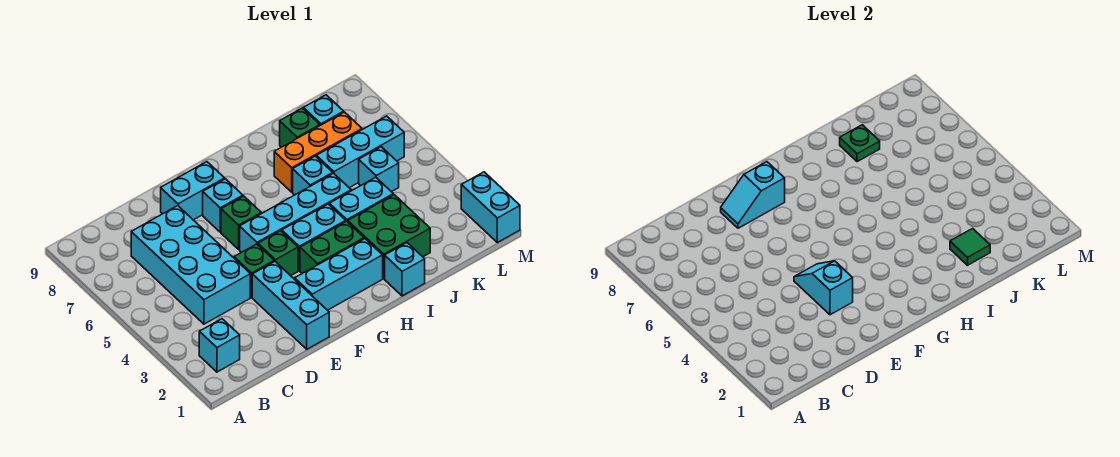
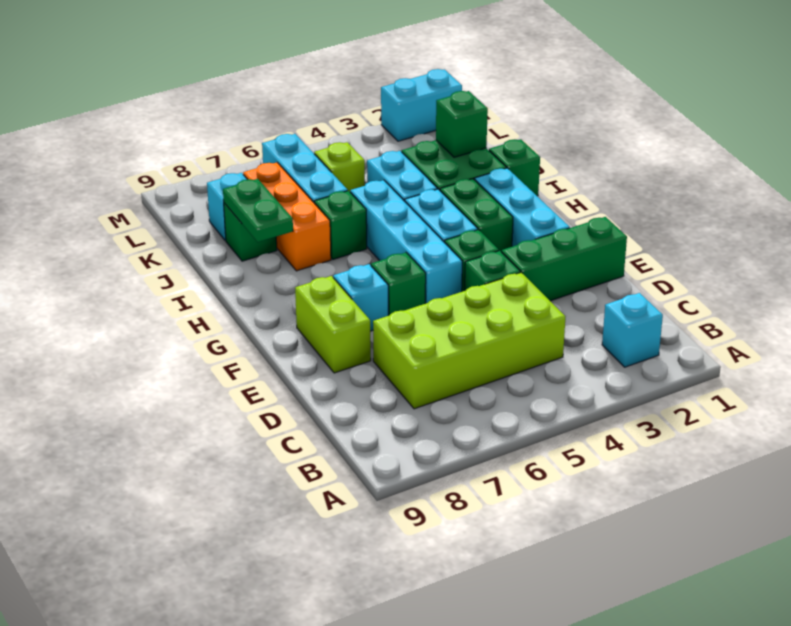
cyan 2x4 brick [131,206,250,324] -> lime 2x4 brick [373,272,565,409]
cyan 1x3 brick [252,261,329,349] -> green 1x3 brick [501,217,627,301]
cyan 1x2 slope [794,261,853,315] -> none
cyan 1x2 brick [161,162,225,220] -> lime 1x2 brick [295,276,371,373]
cyan 1x2 slope [721,162,785,228] -> none
cyan 1x1 brick [385,243,425,296] -> green 1x1 brick [489,139,540,196]
cyan 1x1 brick [293,156,333,195] -> green 1x1 brick [314,191,367,259]
green 1x1 tile [950,228,990,265] -> green 1x1 brick [436,91,488,157]
green 1x1 plate [840,125,880,162] -> green 1x2 plate [223,179,293,242]
cyan 1x1 brick [359,147,399,192] -> lime 1x1 brick [314,142,365,192]

